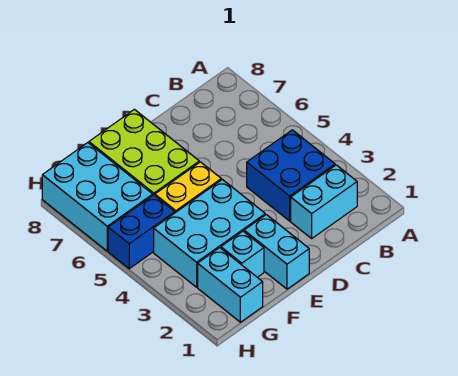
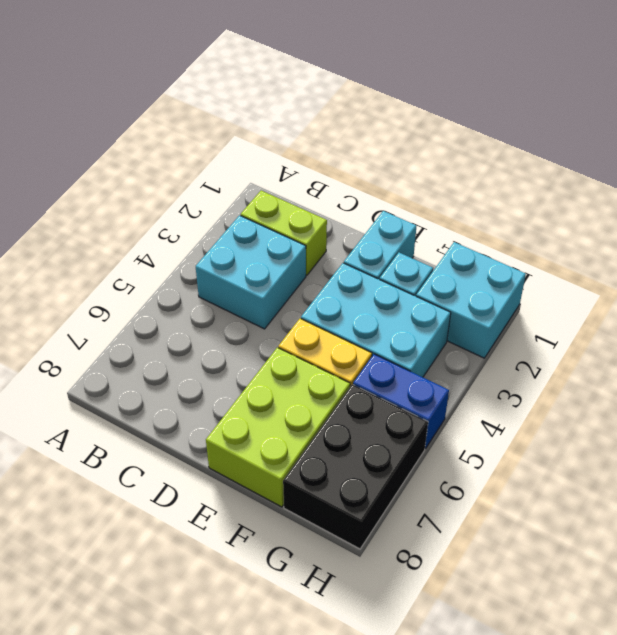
cyan 1x2 brick [291,165,357,238] -> lime 1x2 brick [241,191,327,275]
blue 2x2 brick [247,130,335,221] -> cyan 2x2 brick [196,215,306,329]
cyan 1x2 brick [198,248,263,322] -> cyan 2x2 brick [416,242,526,358]
cyan 2x3 brick [42,143,153,251] -> black 2x3 brick [283,384,428,549]

